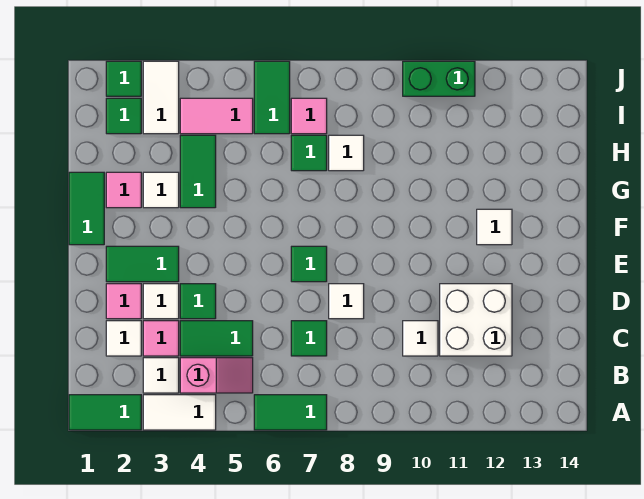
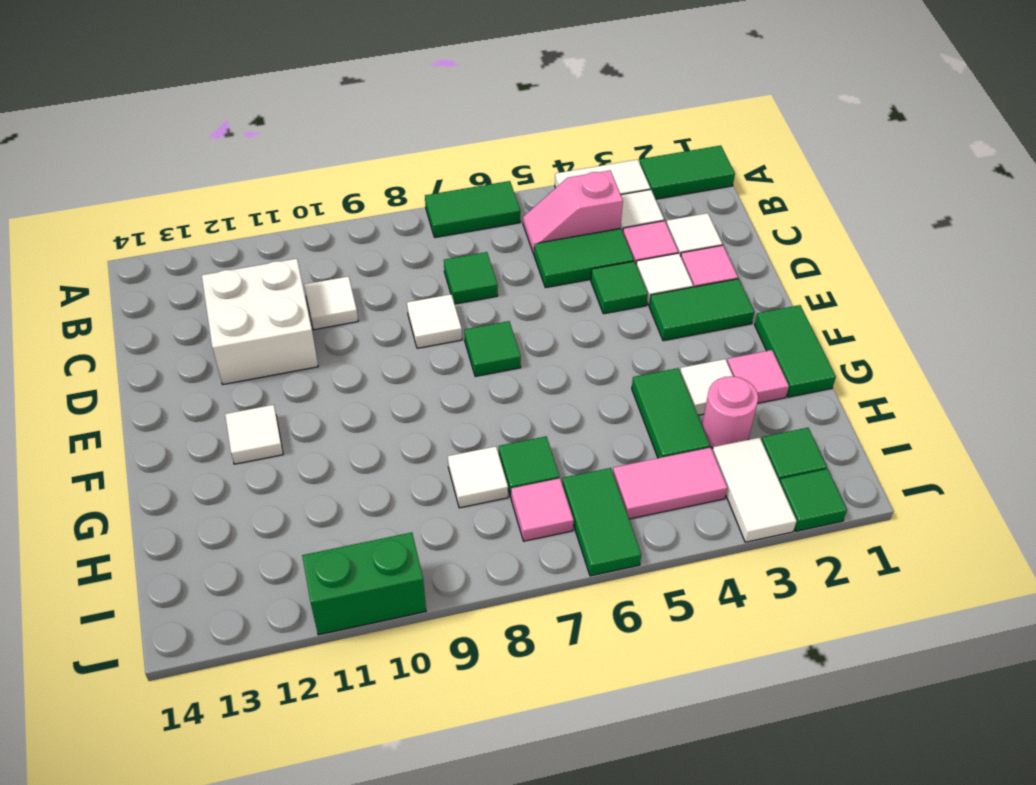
none -> pink 1x1 round brick [702,376,758,448]

